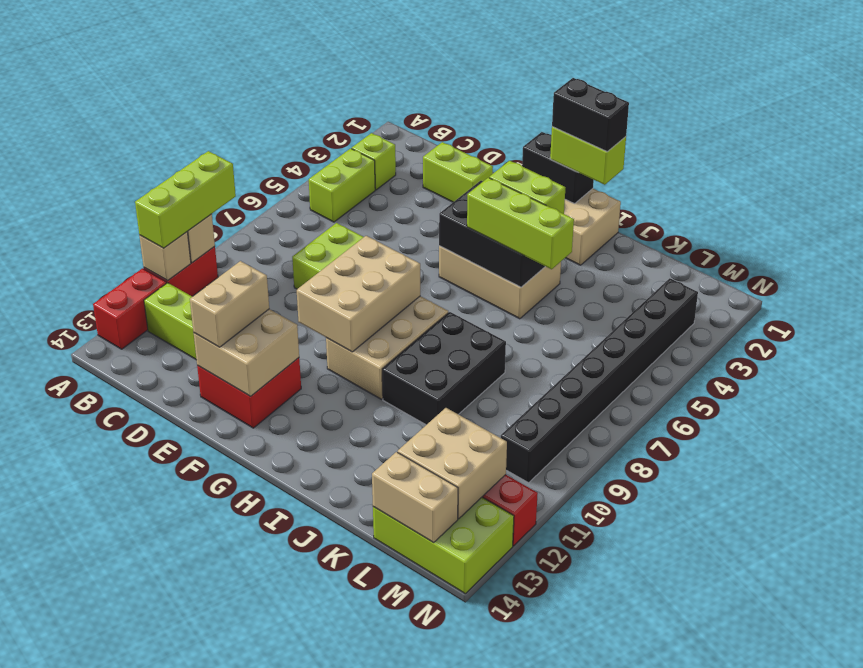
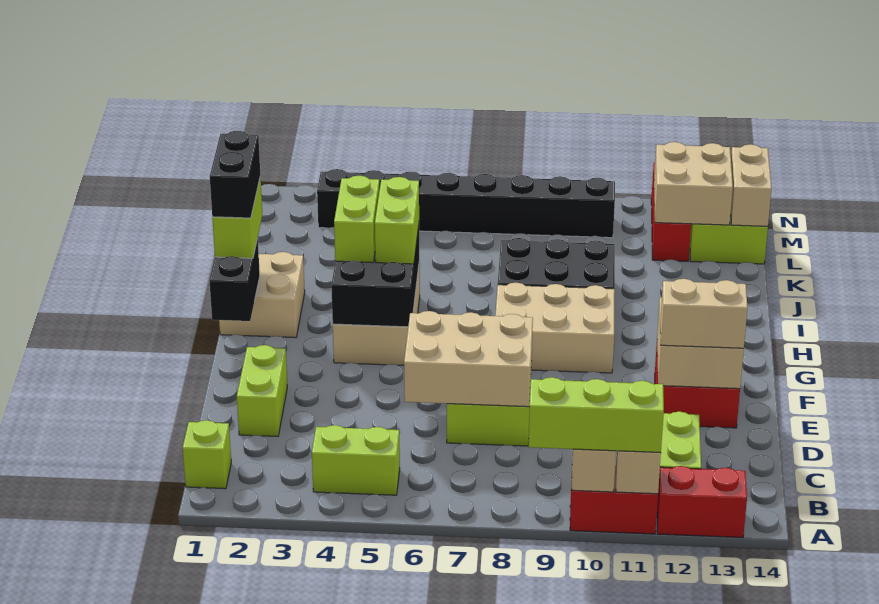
lime 1x1 brick [352,133,396,190] -> lime 1x1 brick moved to [183,420,231,489]
tan 2x3 brick [297,236,420,352] -> tan 2x3 brick moved to [404,311,533,407]
lime 1x3 brick [467,178,574,269] -> lime 1x2 brick [375,177,419,264]

